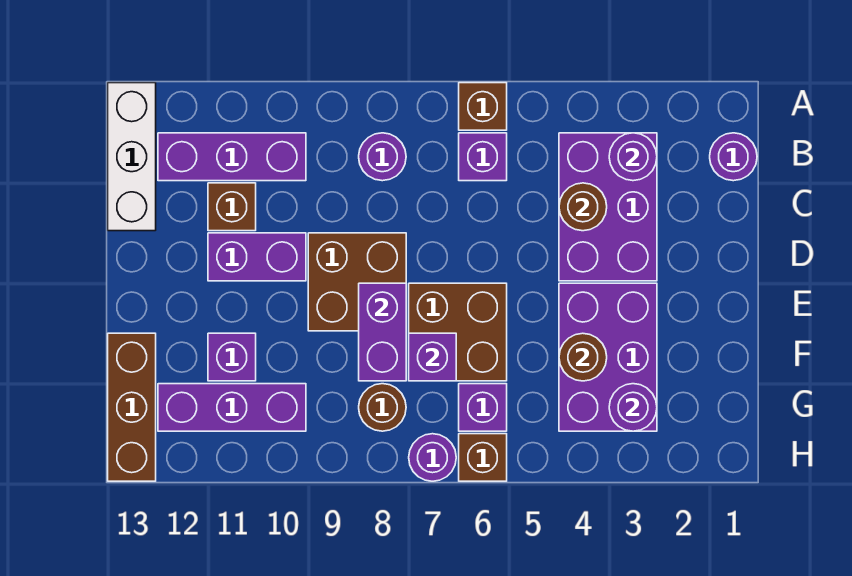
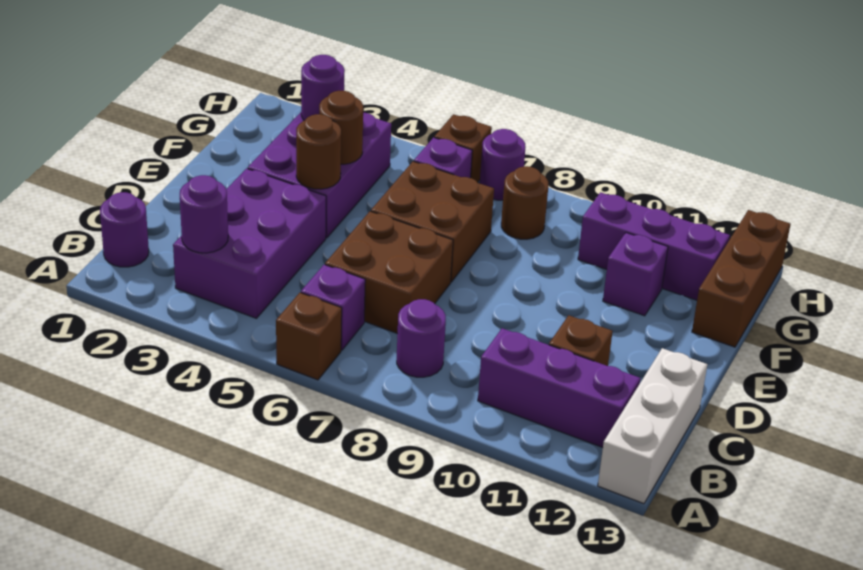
brown 1x1 round brick [559,183,607,231] -> brown 1x1 round brick moved to [296,114,341,189]
brown 2x2 brick [308,233,406,331] -> brown 2x2 brick moved to [325,211,453,334]
purple 1x2 brick [208,233,306,281] -> none
purple 1x2 brick [359,283,406,381] -> none
purple 1x1 brick [409,333,456,381] -> none

